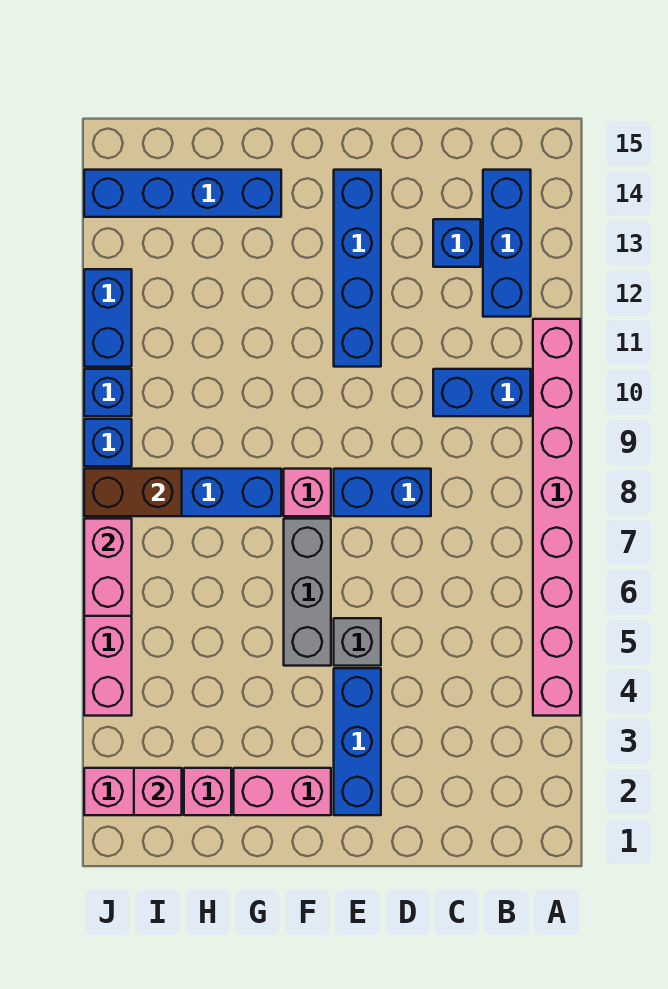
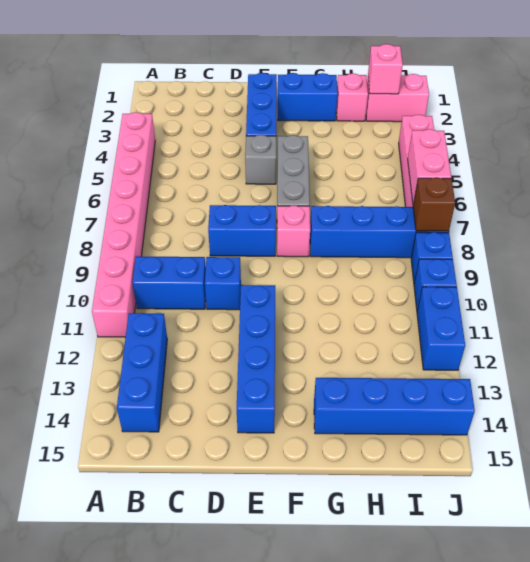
blue 1x1 brick [433,219,481,267] -> blue 1x1 brick moved to [205,257,241,310]
pink 1x2 brick [234,768,331,815] -> blue 1x2 brick [278,73,338,121]
brown 1x2 brick [84,469,182,516] -> brown 1x1 brick [413,178,455,231]

